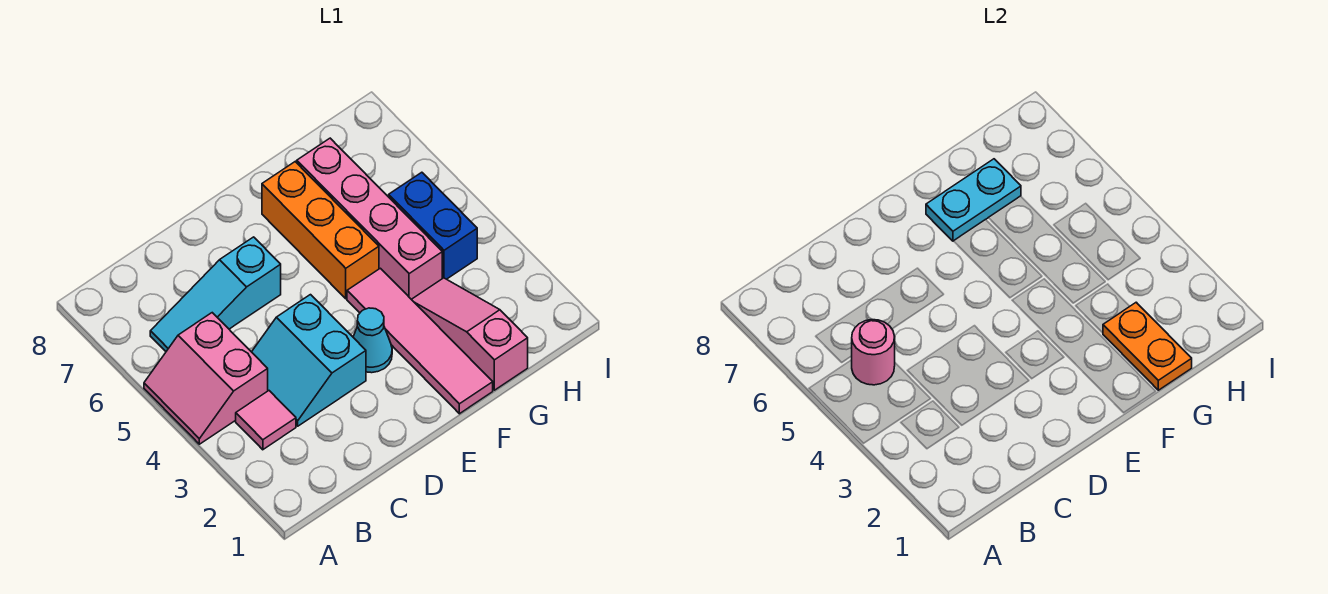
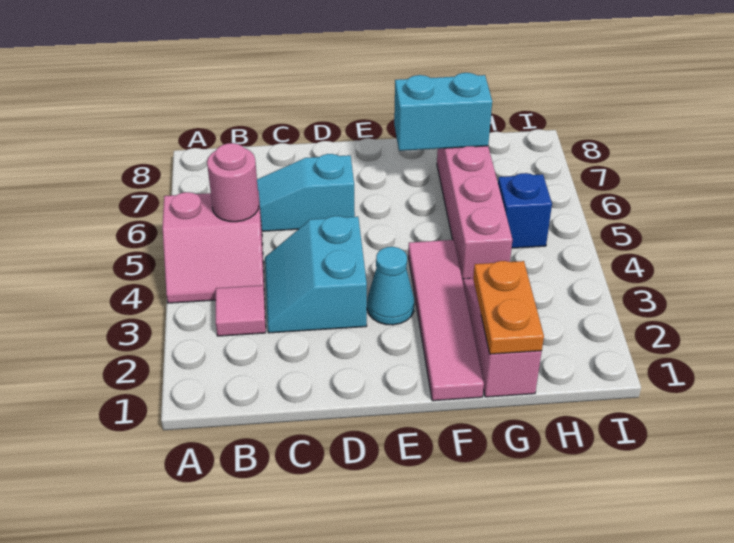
pink 2x2 slope [144,313,268,444] -> pink 2x2 slope turned to [163,191,264,303]
orange 1x3 brick [262,162,379,299] -> none
cyan 1x2 plate [926,159,1021,241] -> cyan 1x2 brick [394,73,492,151]
blue 1x2 brick [389,172,477,279] -> blue 1x1 brick [498,173,552,248]

